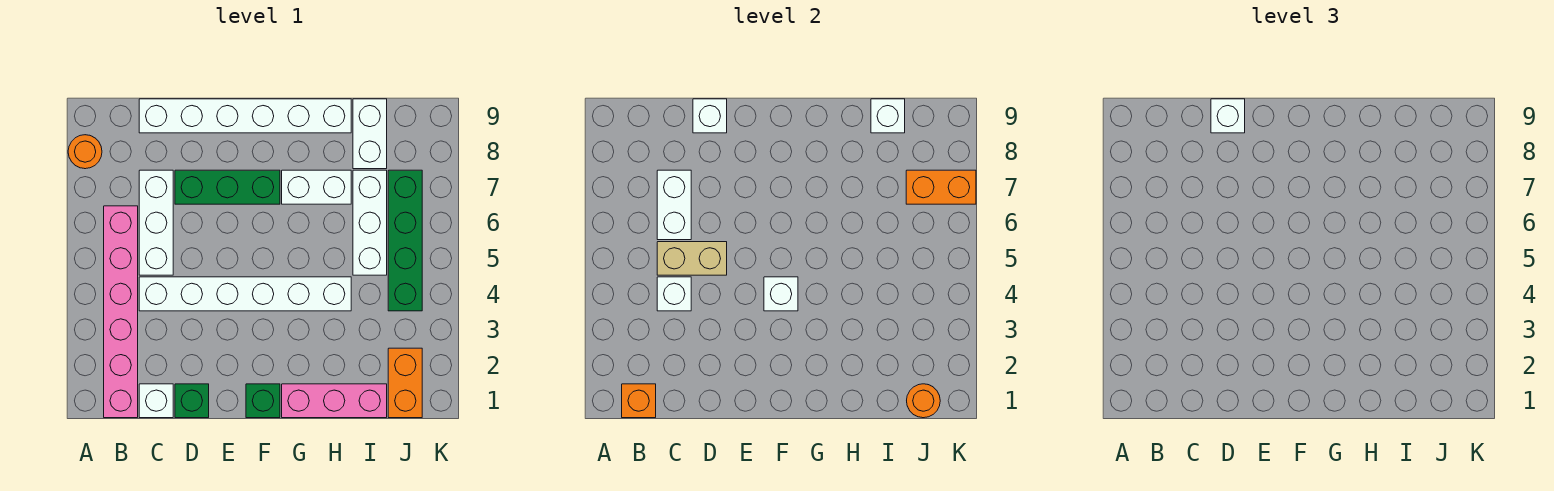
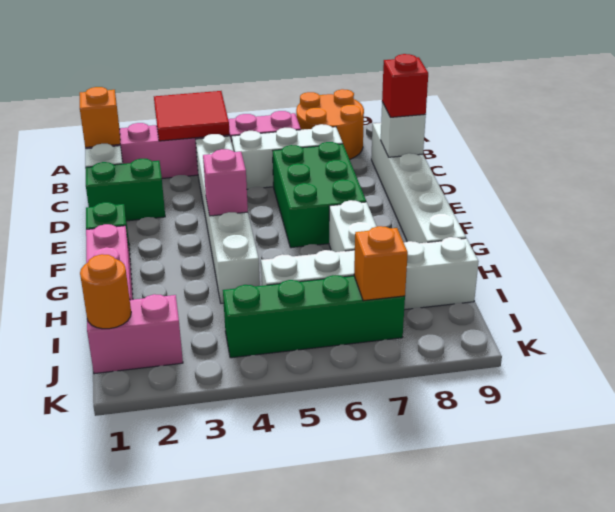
none -> red 2x2 tile [154,91,230,141]
orange 1x1 round brick [68,135,102,169] -> orange 2x2 round brick [296,89,364,159]
white 1x1 brick [657,277,691,311] -> none
tan 1x2 brick [657,242,727,275] -> none
white 1x2 brick [657,170,691,240] -> none
green 1x1 brick [175,384,209,418] -> green 1x2 brick [85,159,165,221]
green 1x3 brick [175,170,280,204] -> green 2x3 brick [273,142,366,248]
white 1x1 brick [1211,99,1245,133] -> red 1x1 brick [382,54,428,117]
white 1x1 brick [764,277,798,311] -> pink 1x1 brick [203,149,248,216]
white 1x1 brick [871,99,905,133] -> none
orange 1x2 brick [388,348,422,418] -> pink 1x2 brick [87,294,183,374]
orange 1x2 brick [906,170,976,204] -> orange 1x1 brick [354,226,408,301]

